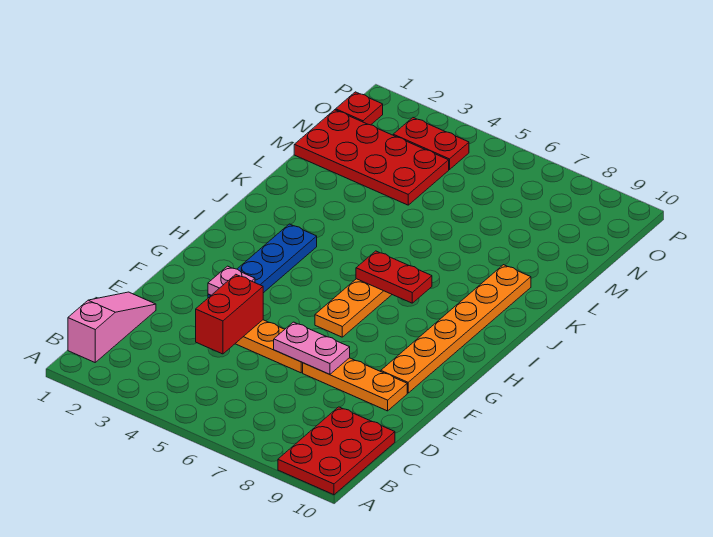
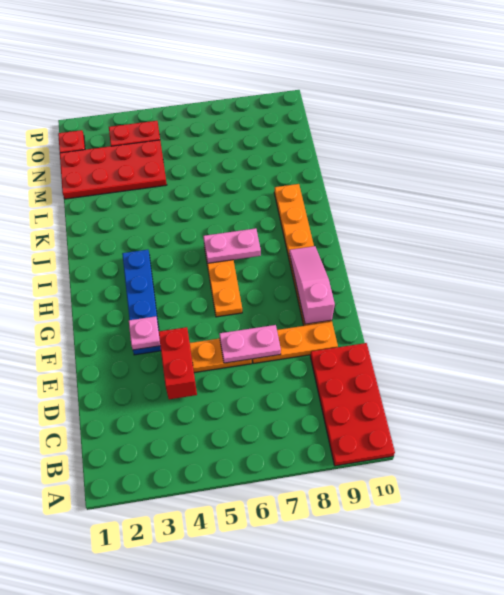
red 2x3 plate [278,407,395,495] -> red 2x4 plate [310,343,395,466]
pink 1x3 slope [68,292,156,362] -> pink 1x3 slope moved to [289,246,335,324]
red 1x2 plate [356,251,432,303] -> pink 1x2 plate [203,228,261,263]

